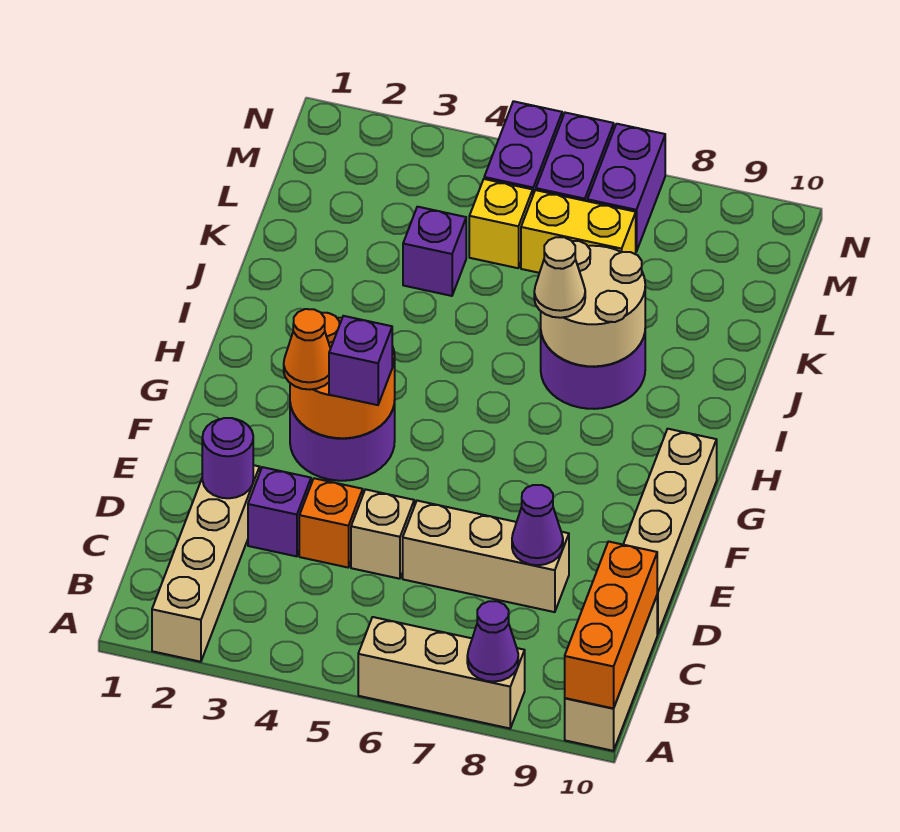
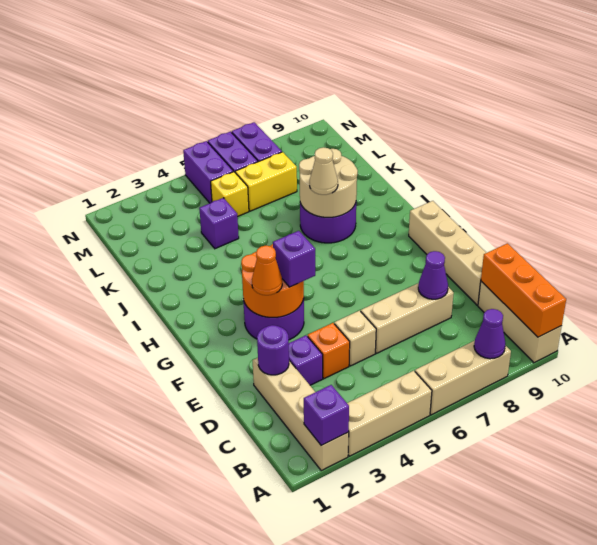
none -> purple 1x1 brick [304,385,349,445]
none -> tan 1x3 brick [347,371,432,456]

